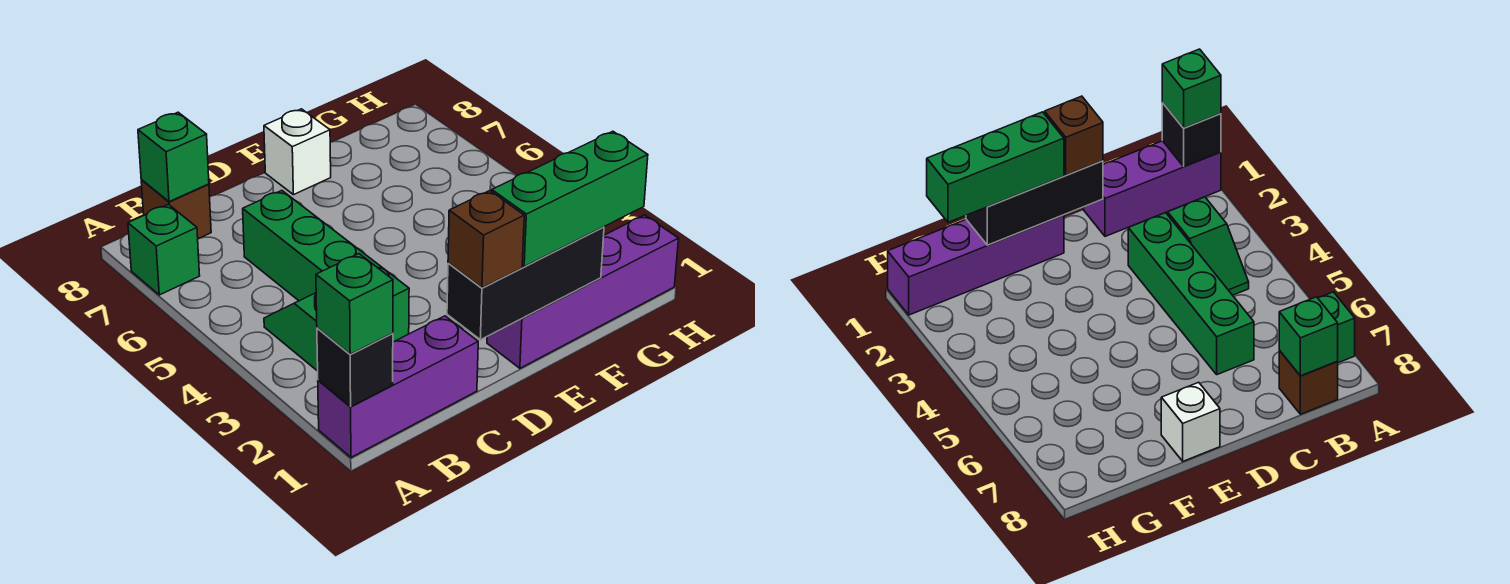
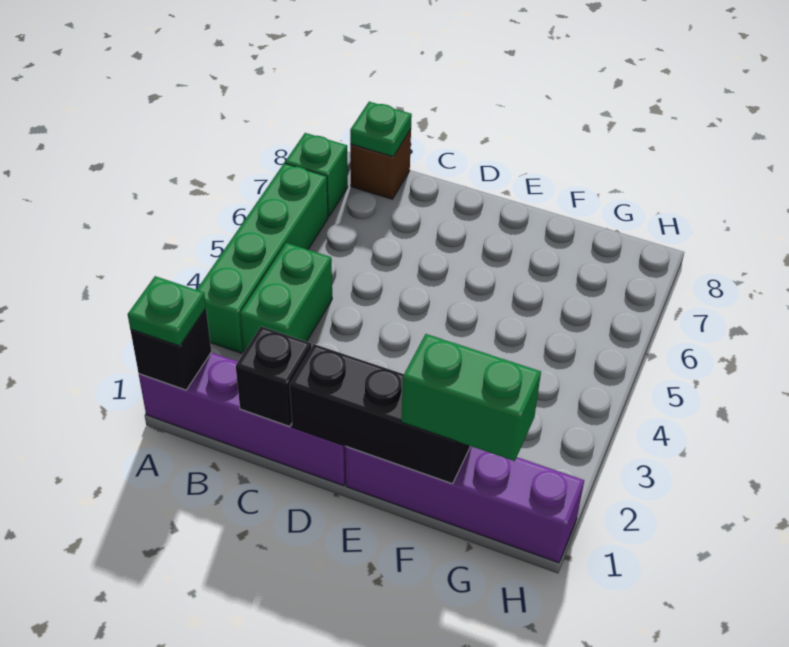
purple 1x3 brick [318,316,478,457] -> purple 1x4 brick [139,352,346,485]
green 1x1 brick [316,254,393,354] -> green 1x1 plate [128,276,206,346]
green 1x2 slope [264,293,318,371] -> green 1x2 brick [240,243,332,352]
green 1x1 brick [138,112,209,202] -> green 1x1 plate [350,102,412,157]
none -> black 1x1 brick [236,326,311,426]
green 1x4 brick [243,191,409,342] -> green 1x4 brick moved to [197,163,328,353]
brown 1x1 brick [448,191,524,288] -> none
green 1x3 brick [492,131,648,267] -> green 1x2 brick [401,334,541,461]
white 1x1 brick [264,109,331,195] -> none

